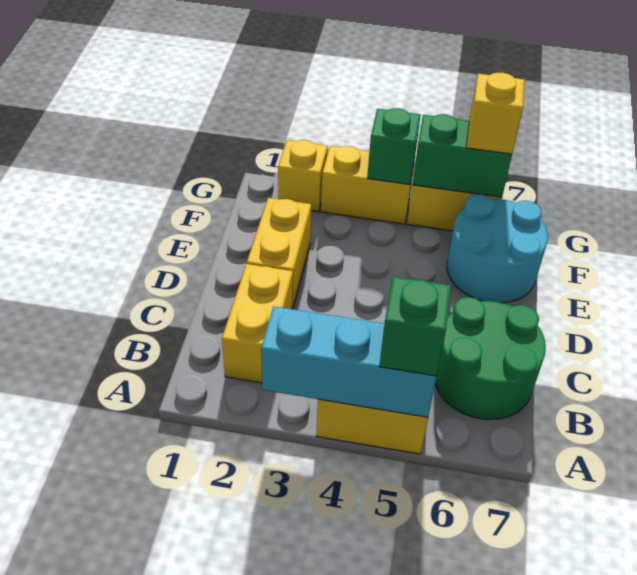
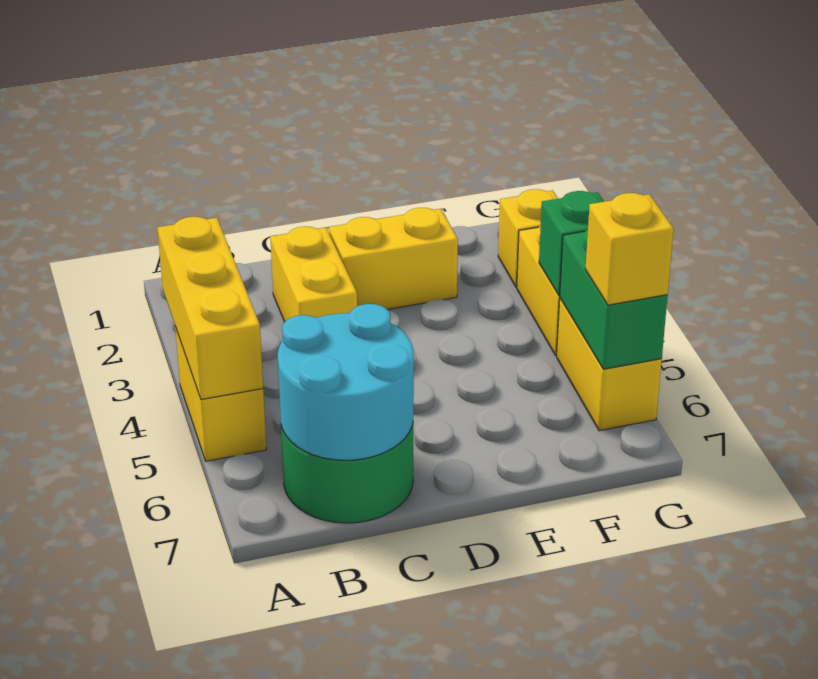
cyan 1x3 brick [261,306,436,417] -> yellow 1x3 brick [157,217,263,400]
green 1x1 brick [379,277,451,376] -> none
yellow 1x2 brick [222,264,293,383] -> yellow 1x2 brick turned to [270,226,357,322]
cyan 2x2 round brick [447,194,548,303] -> cyan 2x2 round brick moved to [278,304,414,460]

